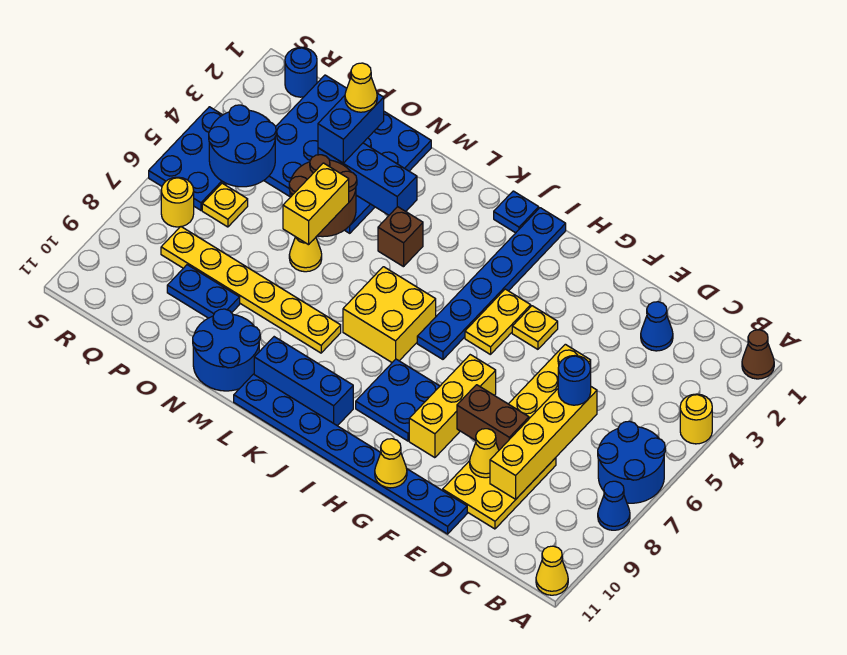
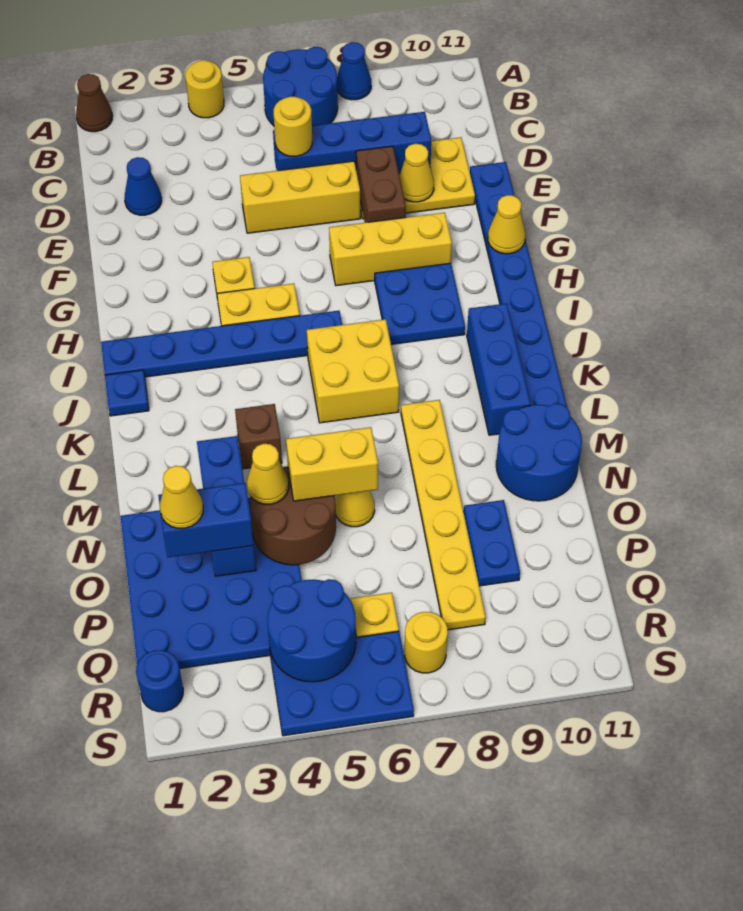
yellow 1x1 cone [536,546,568,595] -> yellow 1x1 cone moved to [247,444,289,504]
yellow 1x4 brick [490,387,597,499] -> blue 1x4 brick [273,112,431,174]
blue 1x1 round brick [558,356,591,405] -> yellow 1x1 round brick [274,96,312,156]

